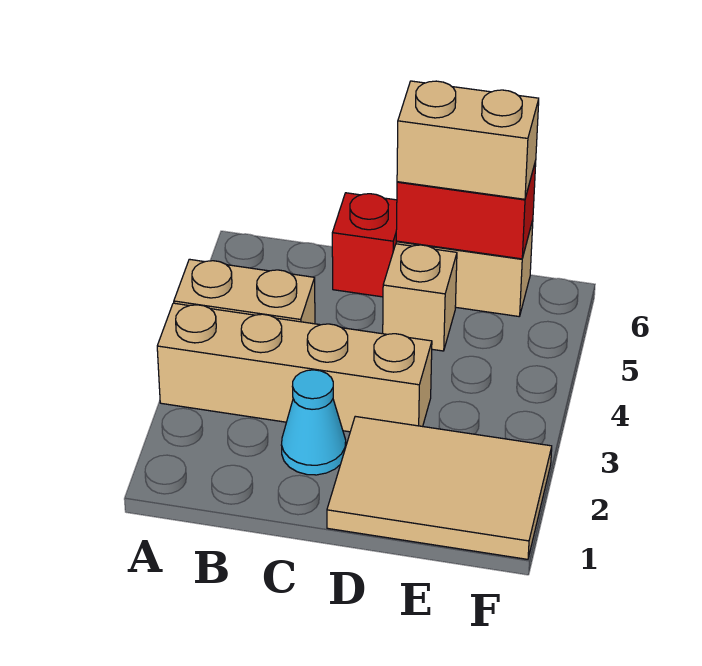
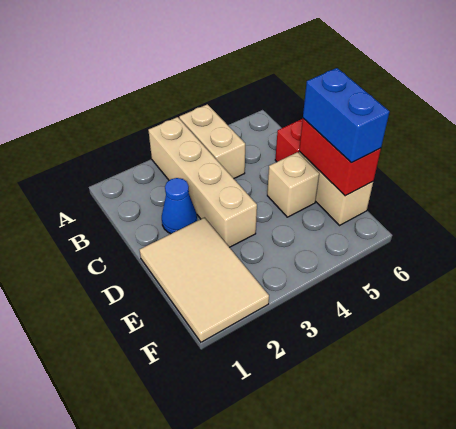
cyan 1x1 cone [282,370,346,475] -> blue 1x1 cone [162,178,197,234]
tan 1x2 brick [397,81,539,199] -> blue 1x2 brick [303,68,389,163]

